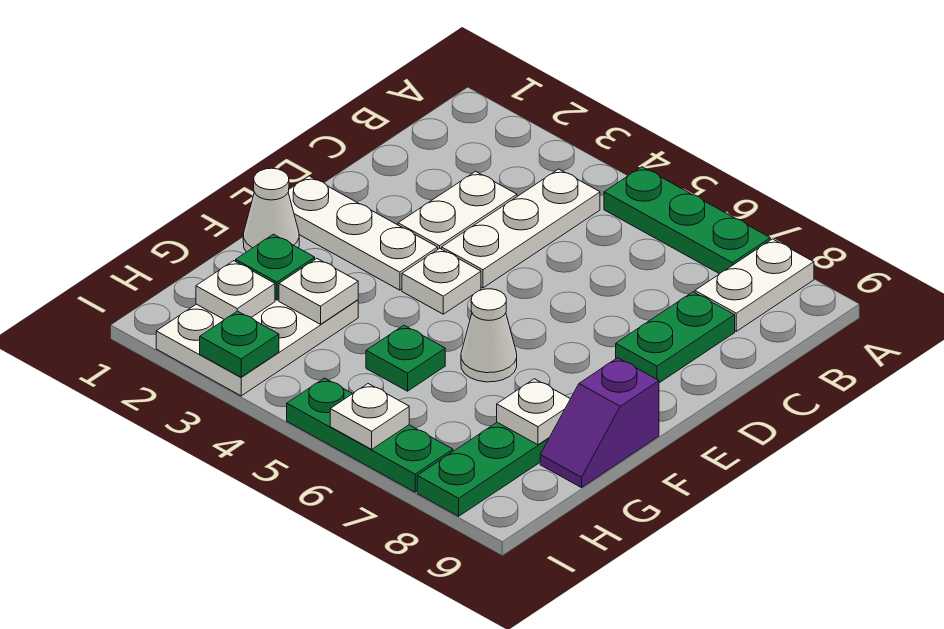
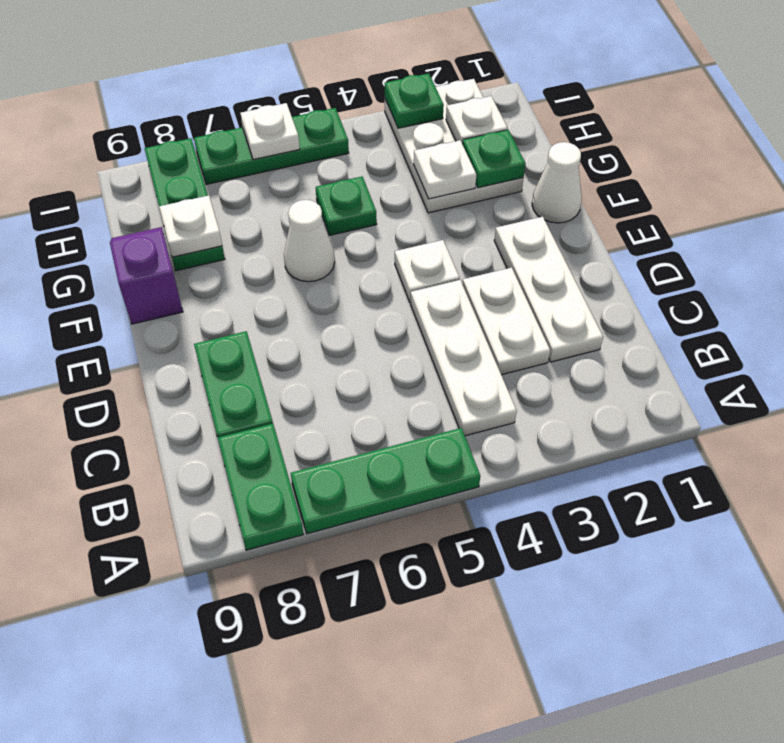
white 1x2 plate [695,239,814,331] -> green 1x2 plate [218,424,304,550]
white 1x3 plate [288,176,438,290] -> white 1x3 plate turned to [494,217,603,362]

